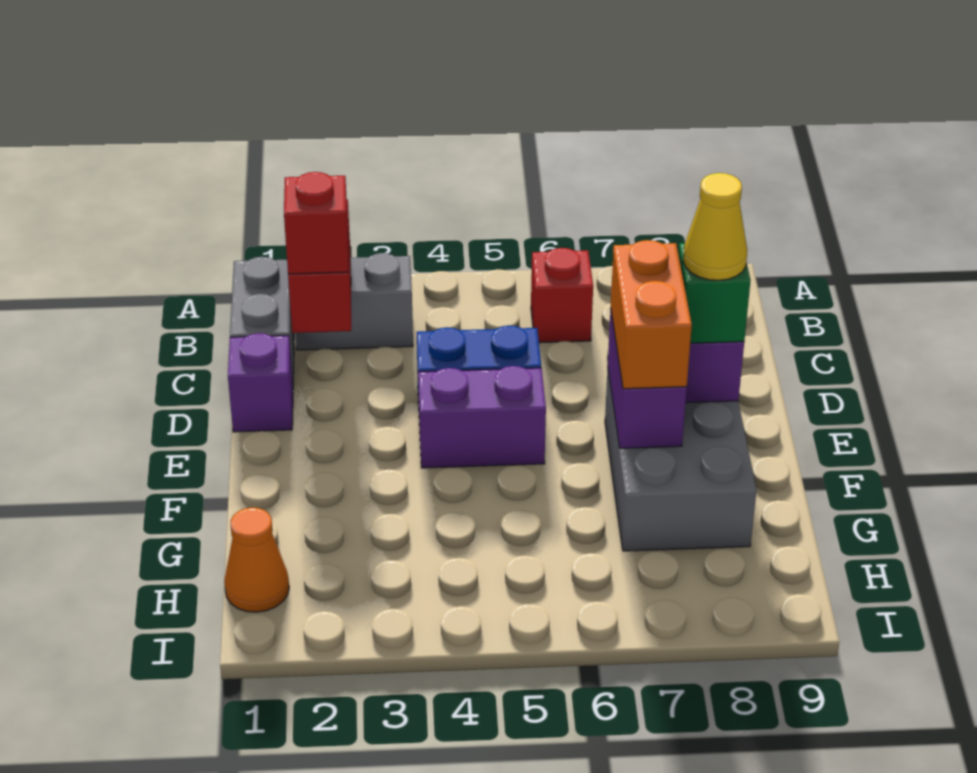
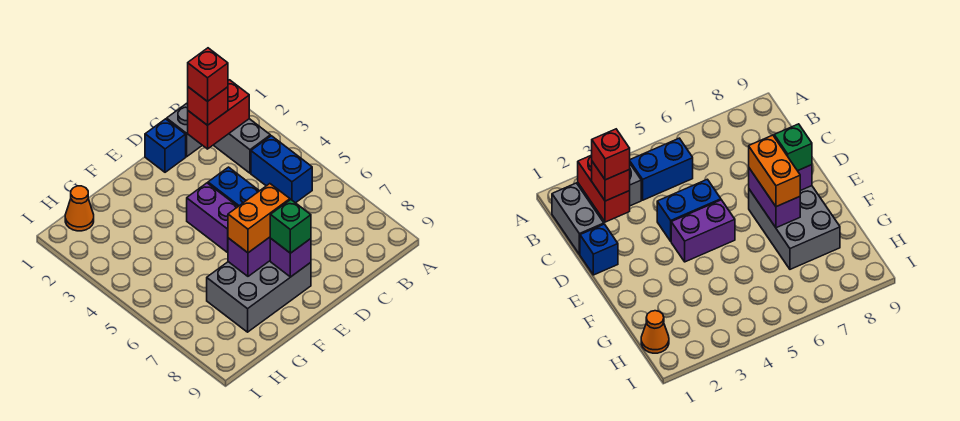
none -> blue 1x2 brick [251,136,312,203]
red 1x1 brick [531,248,593,343] -> red 1x1 brick moved to [188,48,228,102]
purple 1x1 brick [228,333,293,432] -> blue 1x1 brick [145,119,186,172]
yellow 1x1 cone [683,173,747,280] -> none

